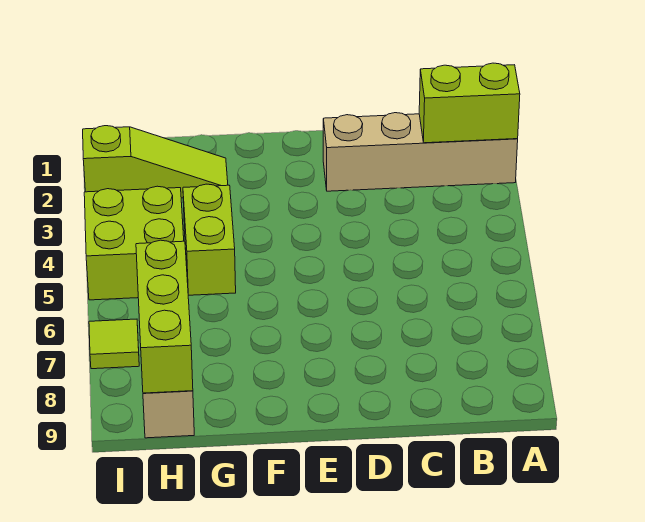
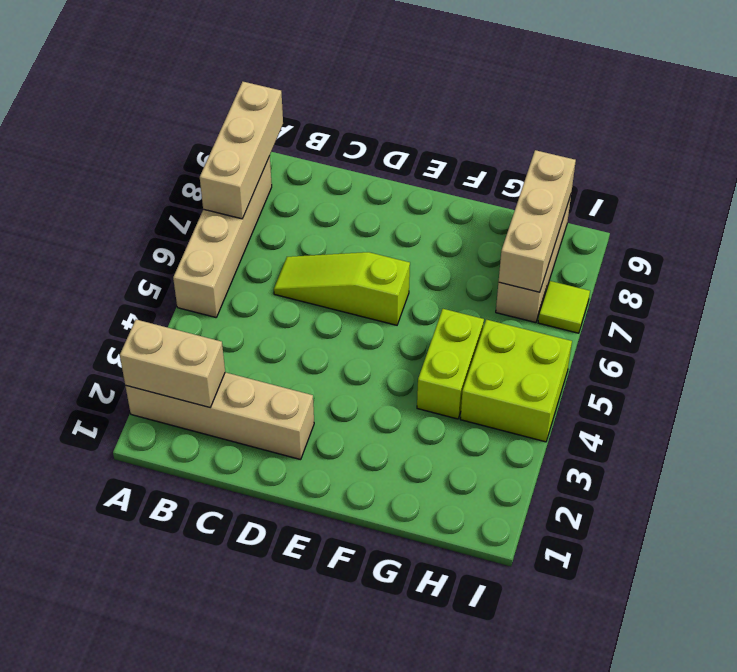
lime 1x2 brick [419,63,520,143] -> tan 1x2 brick [120,320,225,407]
none -> tan 1x4 brick [173,156,272,317]
none -> tan 1x3 brick [200,82,283,219]
lime 1x3 slope [83,126,228,198] -> lime 1x3 slope moved to [274,252,410,325]
lime 1x3 brick [136,240,193,393] -> tan 1x3 brick [499,150,576,292]

